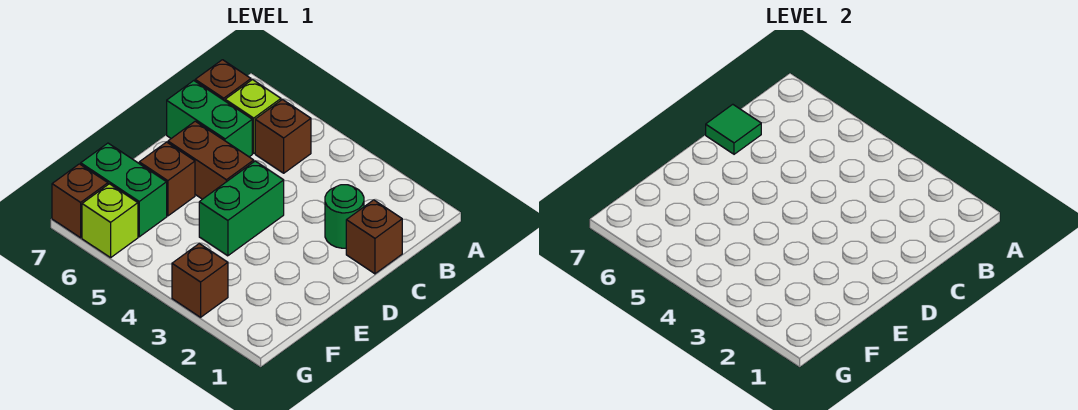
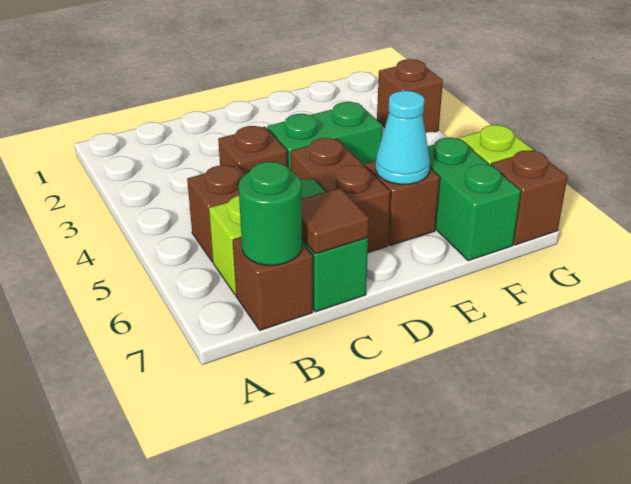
brown 1x1 brick [346,200,402,274] -> brown 1x1 brick moved to [218,126,287,174]
green 1x1 round brick [325,185,364,248] -> green 1x1 round brick moved to [239,162,302,265]
green 1x1 tile [706,104,761,154] -> brown 1x1 tile [301,188,369,254]
none -> cyan 1x1 cone [376,91,430,184]

